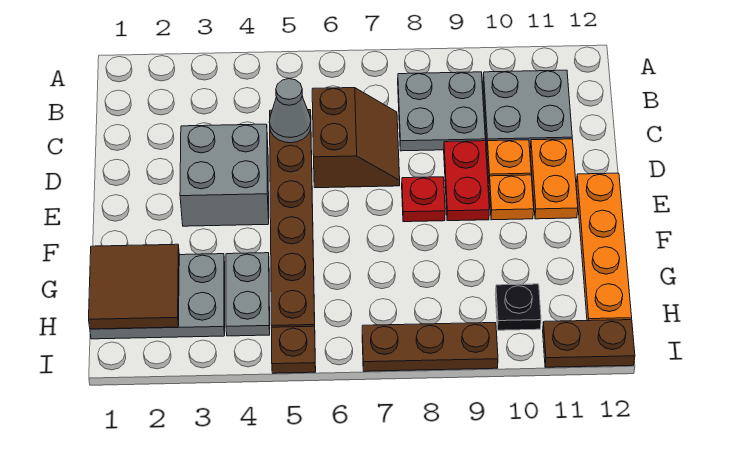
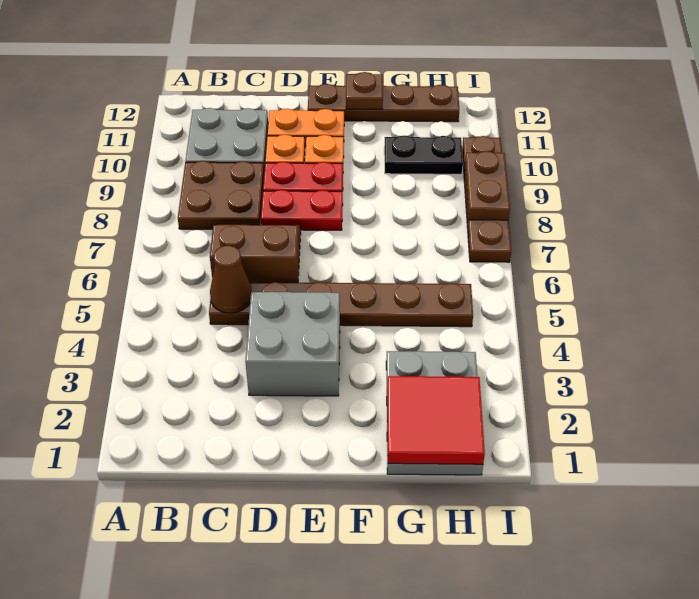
grey 2x2 plate [398,72,485,151] -> brown 2x2 plate [178,161,264,229]
grey 1x1 cone [269,79,311,143] -> brown 1x1 cone [210,245,252,313]
red 1x1 plate [402,177,445,222] -> red 1x2 plate [261,190,343,230]
orange 1x4 plate [576,173,632,321] -> brown 1x4 plate [308,84,459,122]
brown 2x2 tile [89,244,179,329] -> red 2x2 tile [387,376,485,464]
grey 1x2 plate [226,253,270,336] -> none
black 1x1 plate [495,284,541,330] -> black 1x2 plate [384,135,463,174]
brown 1x1 plate [271,326,316,373] -> brown 1x1 plate moved to [346,72,383,109]
brown 1x3 plate [362,323,498,371] -> brown 1x4 plate [462,136,511,262]
brown 1x2 plate [543,320,635,367] -> brown 1x2 plate moved to [465,151,510,220]

